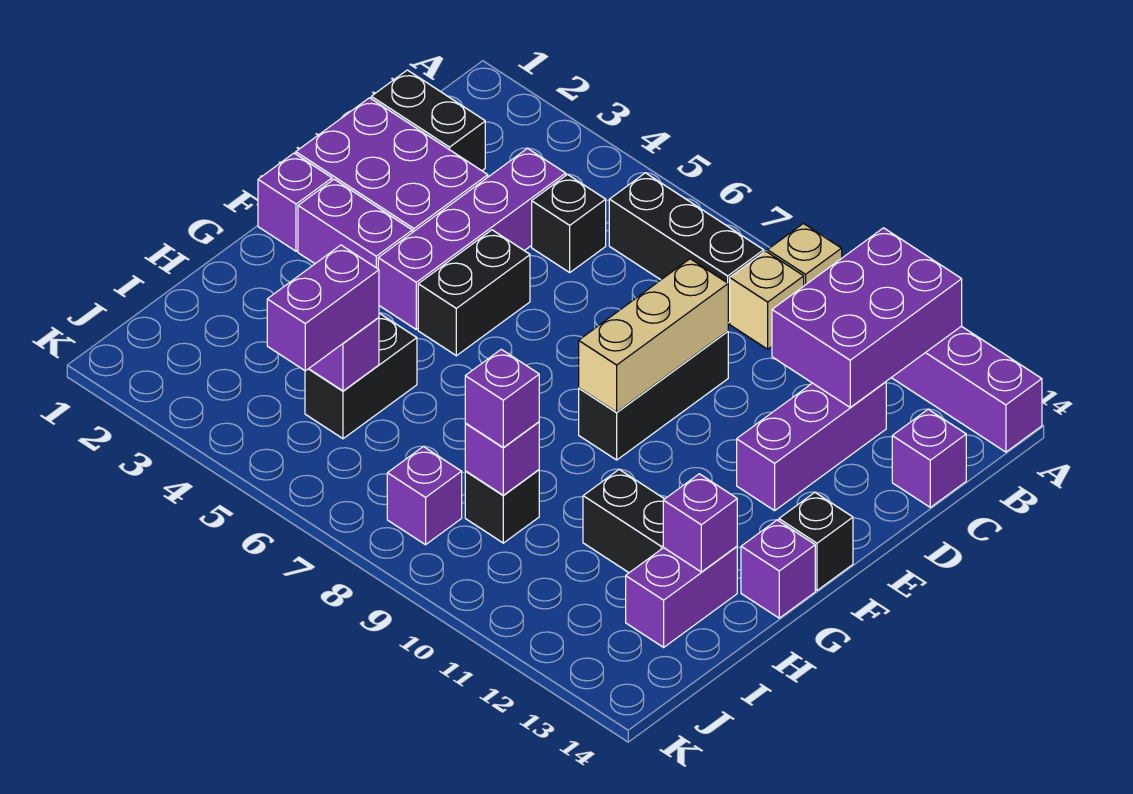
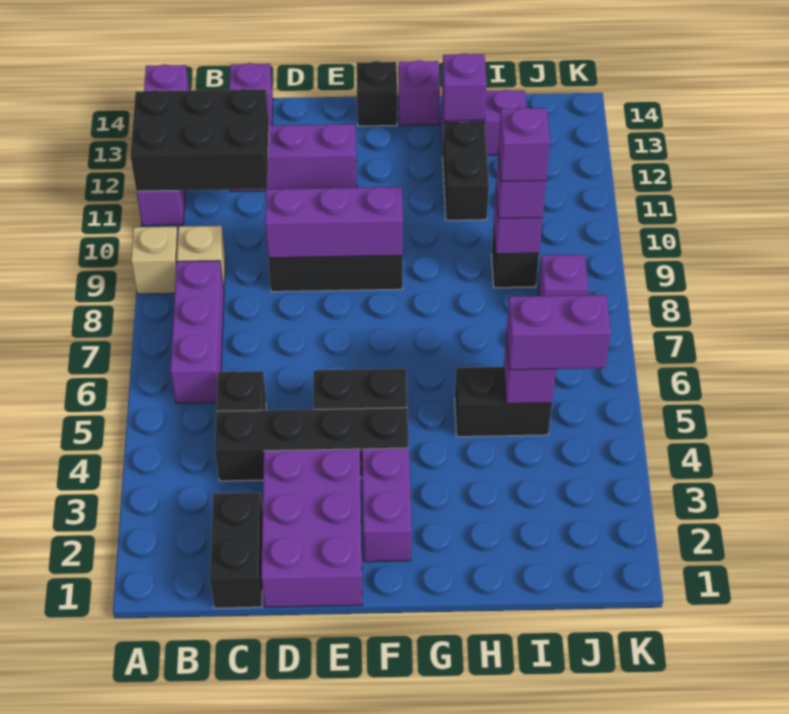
purple 2x3 brick [772,228,962,408] -> black 2x3 brick [130,89,269,191]
black 1x3 brick [609,173,764,323] -> purple 1x3 brick [170,261,224,403]
purple 1x4 brick [378,148,566,329] -> black 1x4 brick [215,408,409,481]
tan 1x3 brick [579,259,728,412] -> purple 1x3 brick [265,187,403,258]
purple 1x1 brick [258,153,332,251] -> purple 1x1 brick moved to [498,108,550,181]

